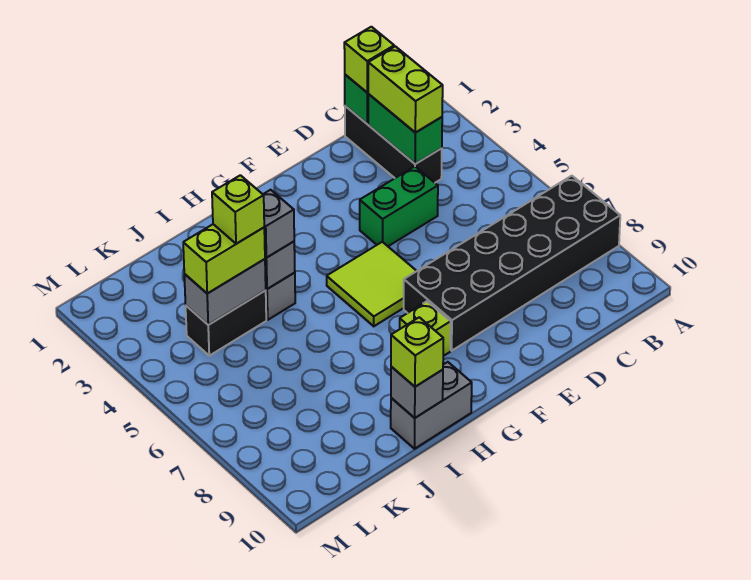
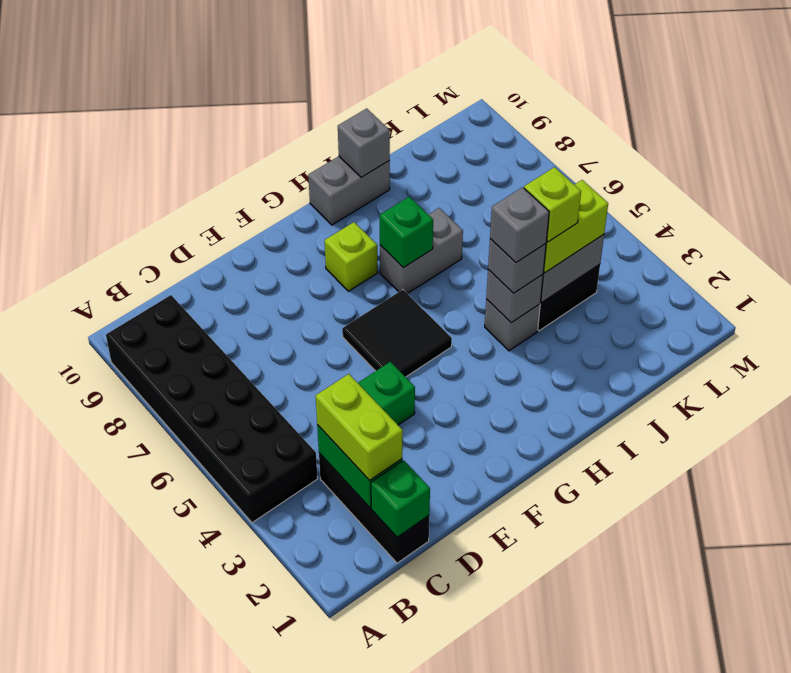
black 2x6 brick [404,176,620,351] -> black 2x6 brick turned to [106,295,318,523]
lime 1x1 brick [344,27,394,93] -> none
lime 2x2 tile [327,242,416,326] -> black 2x2 tile [342,290,452,377]
none -> grey 1x2 brick [380,208,463,294]
none -> green 1x1 brick [380,197,433,268]
none -> grey 1x1 brick [490,187,549,263]
lime 1x1 brick [391,317,443,387] -> none

